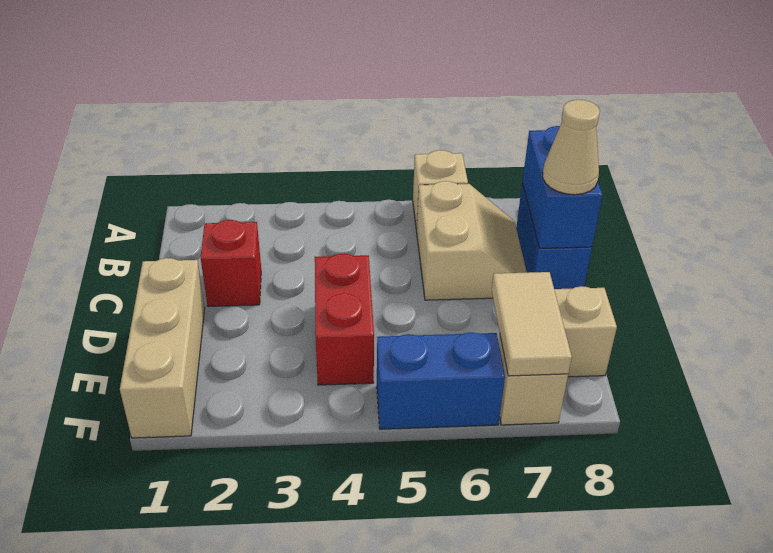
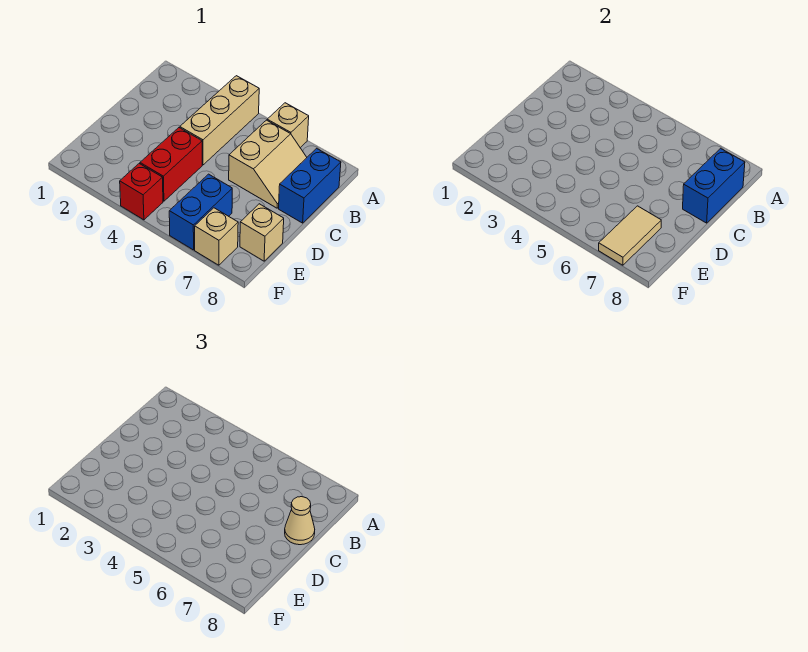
red 1x1 brick [201,220,261,306] -> red 1x1 brick moved to [120,164,163,220]
tan 1x3 brick [120,258,205,438] -> tan 1x3 brick moved to [180,76,259,165]
blue 1x2 brick [377,332,505,429] -> blue 1x2 brick turned to [169,174,232,250]

